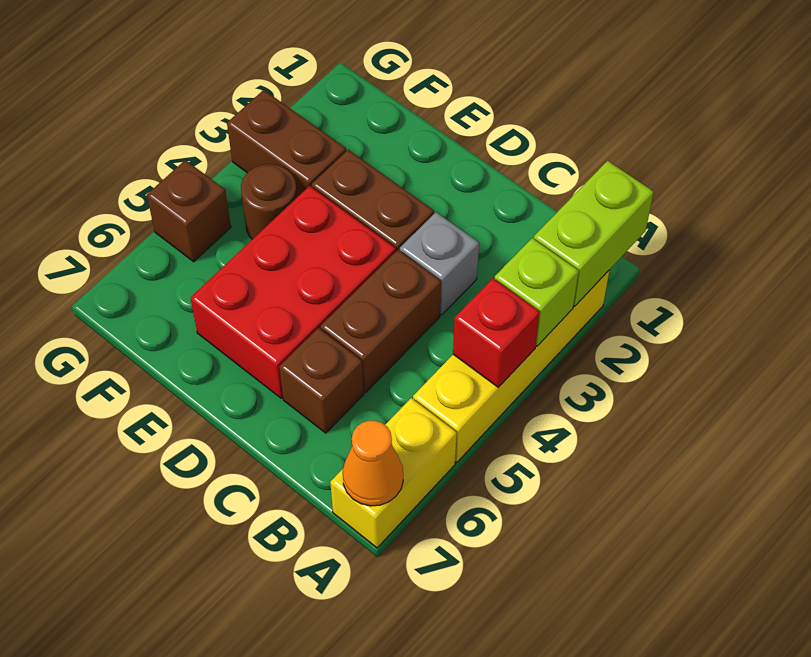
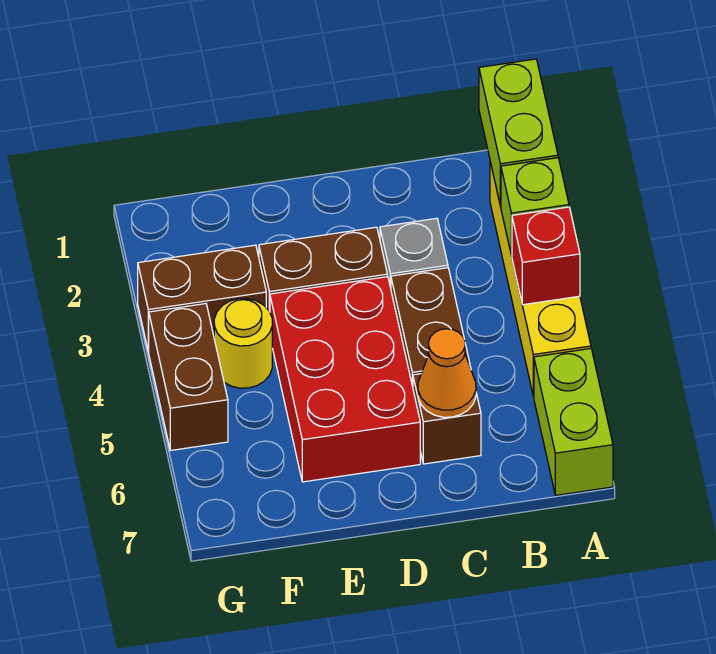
yellow 1x2 brick [330,398,457,548] -> lime 1x2 brick [534,349,613,495]
orange 1x1 cone [343,421,403,506] -> orange 1x1 cone moved to [418,329,476,417]
brown 1x1 round brick [241,164,297,239] -> yellow 1x1 round brick [214,299,272,388]
brown 1x1 brick [147,160,231,262] -> brown 1x2 brick [149,304,228,451]

